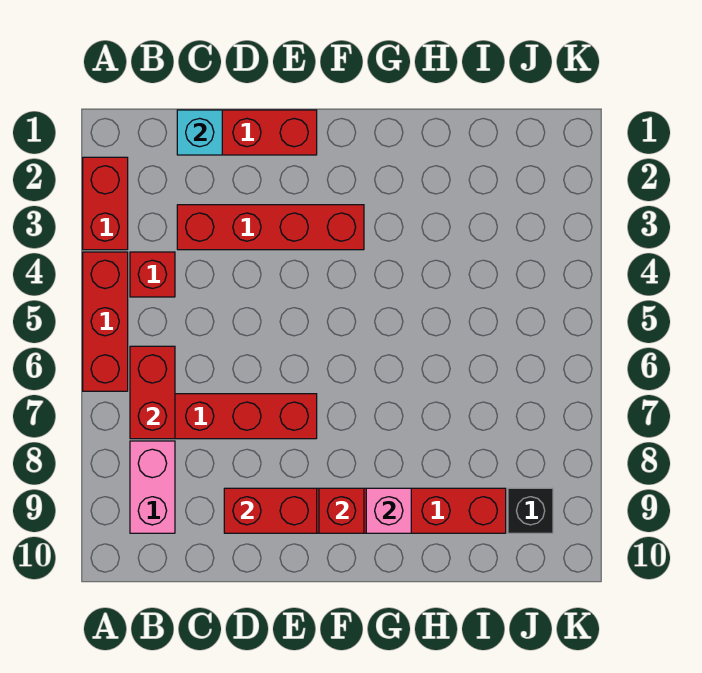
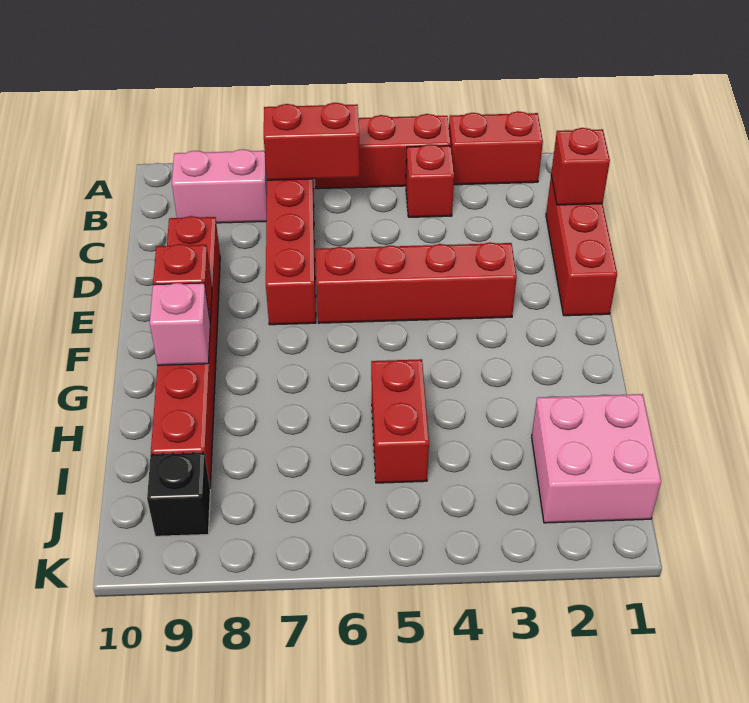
cyan 1x1 brick [177,110,222,155] -> red 1x1 brick [551,128,610,205]
red 1x4 brick [177,205,364,250] -> red 1x4 brick turned to [316,242,517,323]
red 1x2 brick [224,488,317,533] -> red 1x2 brick moved to [371,359,429,483]
none -> pink 2x2 brick [532,394,661,523]

